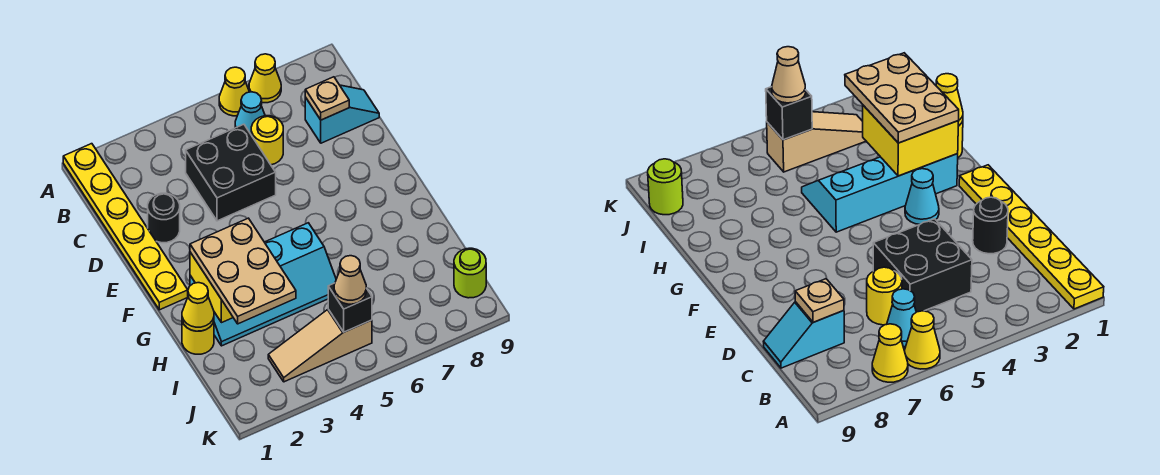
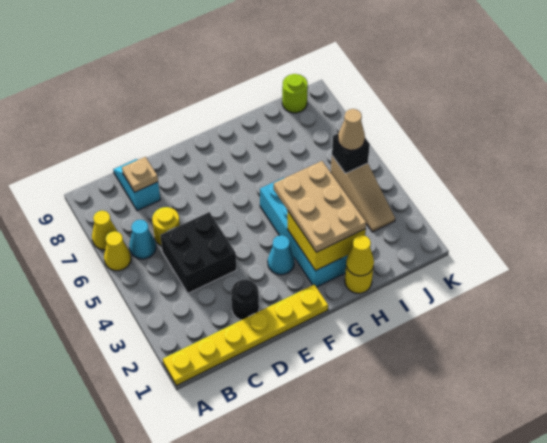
tan 2x3 plate [190,218,296,324] -> tan 2x3 plate turned to [274,161,366,252]

